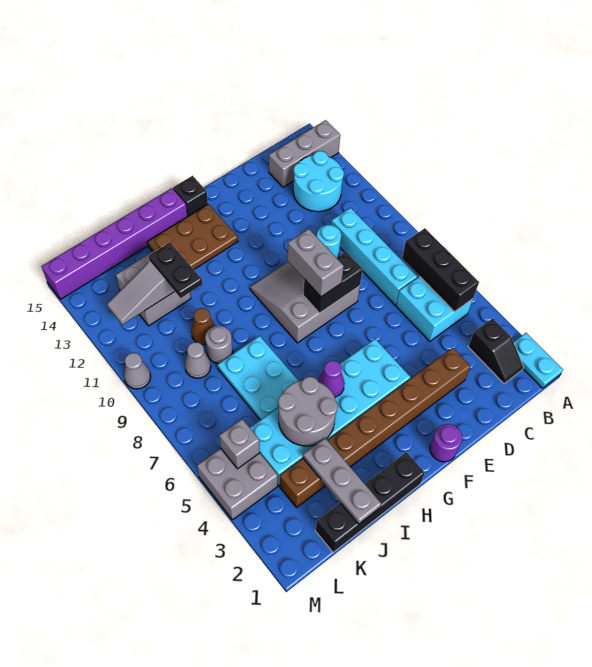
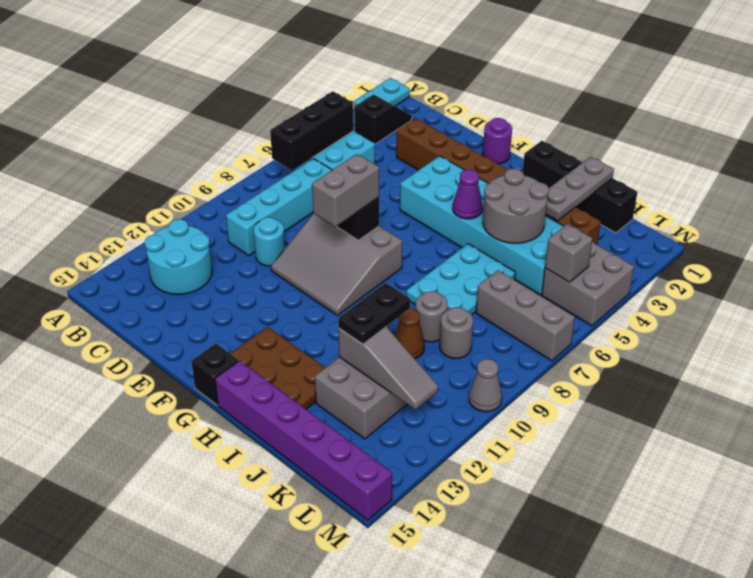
grey 1x3 brick [269,120,340,187] -> grey 1x3 brick moved to [476,270,575,361]
grey 1x1 cone [185,342,211,378] -> grey 1x1 round brick [440,307,473,359]

